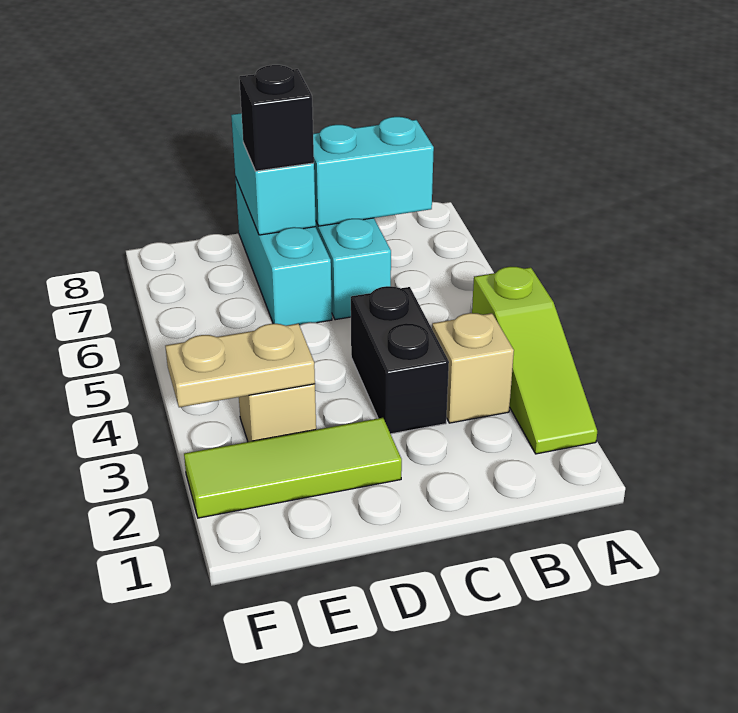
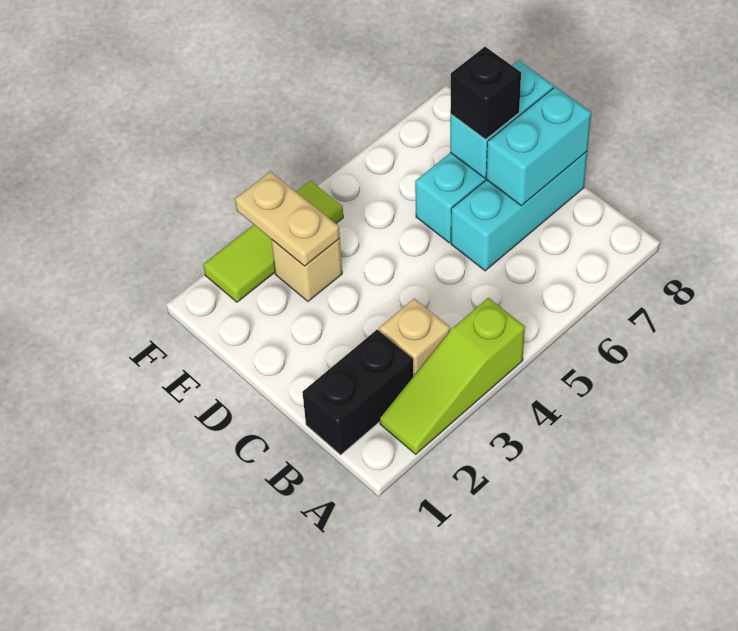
cyan 1x2 brick [313,117,434,226] -> cyan 1x2 brick turned to [486,87,591,206]
black 1x2 brick [351,286,449,434] -> black 1x2 brick moved to [302,330,413,455]
lime 1x3 tile [184,418,402,518] -> lime 1x3 tile turned to [203,181,343,302]

